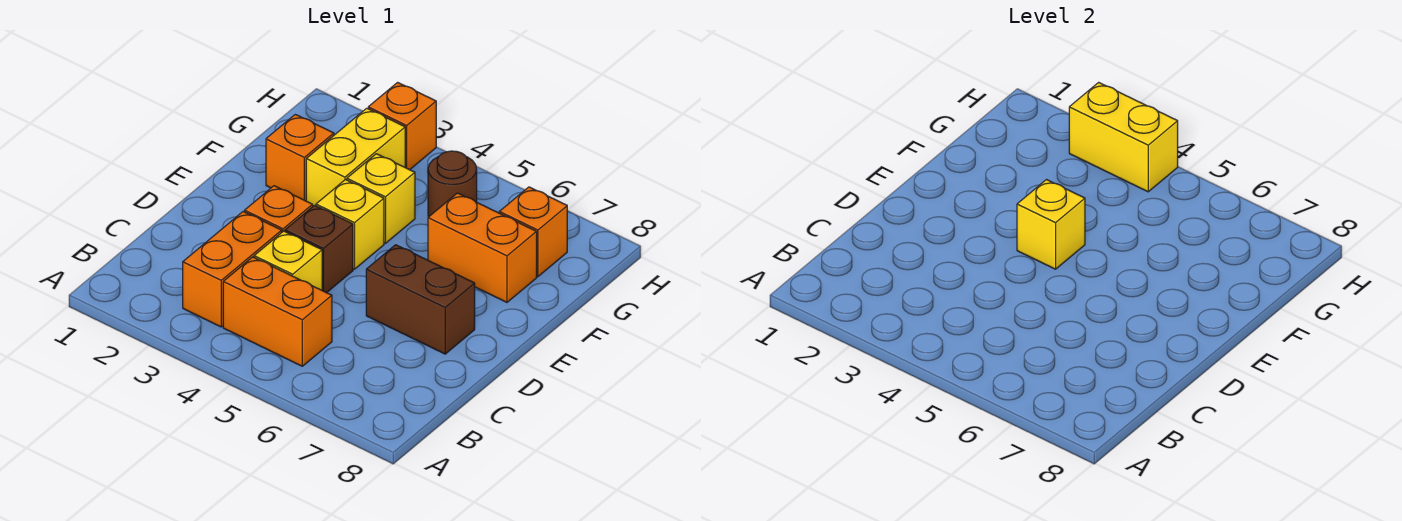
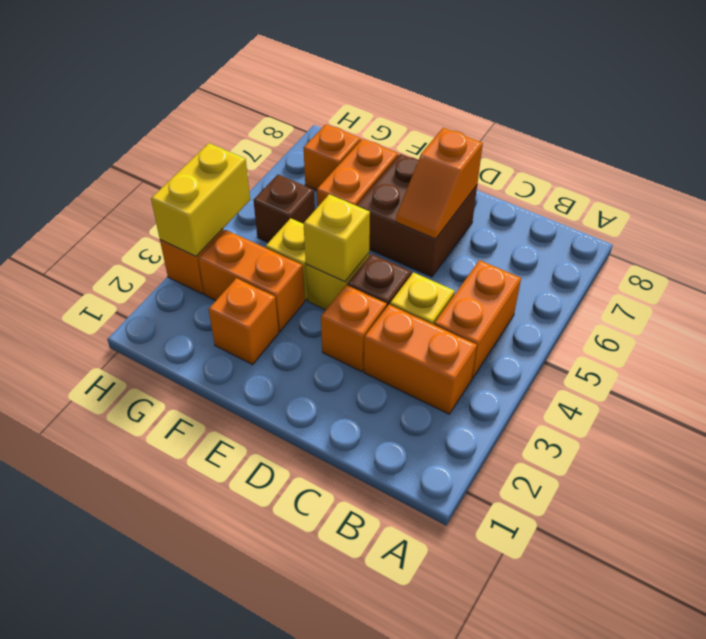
brown 1x2 brick [366,245,475,354] -> brown 2x2 brick [356,154,477,277]
none -> orange 1x2 slope [396,128,483,239]
yellow 1x2 brick [306,108,405,206] -> orange 1x2 brick [198,230,305,332]
brown 1x1 round brick [428,151,477,217] -> brown 1x1 brick [253,175,315,243]

